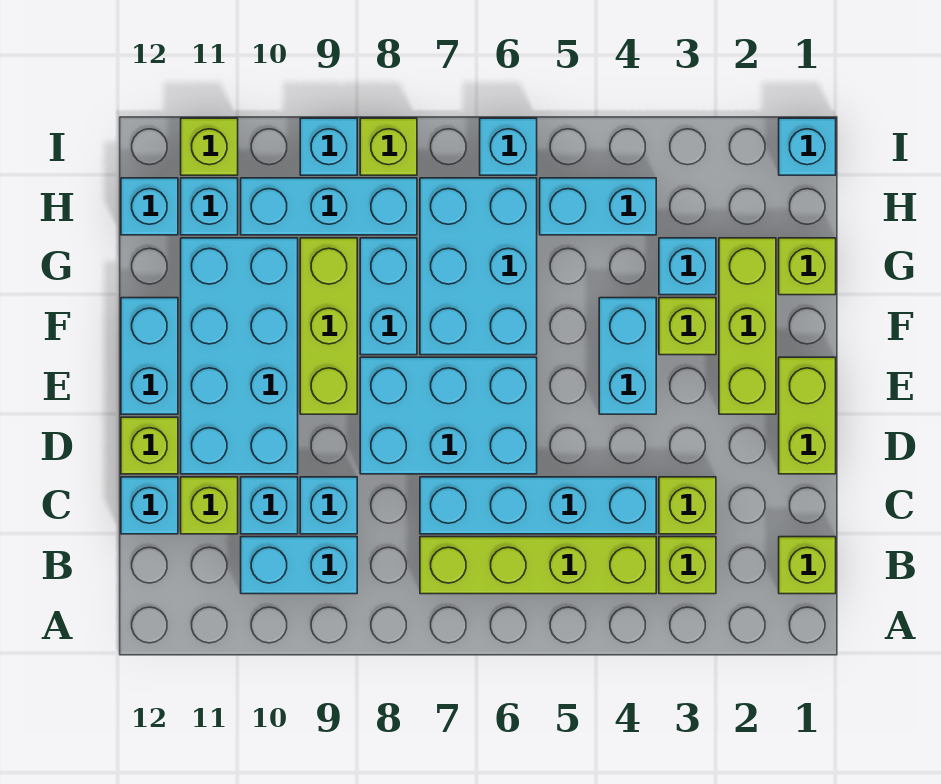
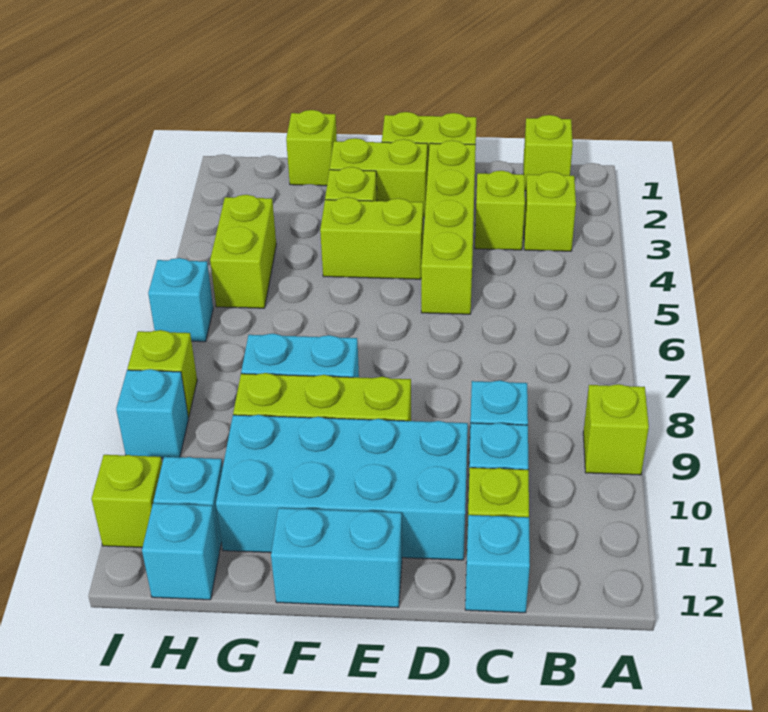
lime 1x4 brick [420,537,656,594] -> lime 1x4 brick moved to [421,140,476,314]
cyan 1x2 brick [241,537,357,594] -> none
cyan 1x4 brick [420,477,656,534] -> none
cyan 2x3 brick [360,357,537,474] -> none
lime 1x1 brick [121,417,178,474] -> lime 1x1 brick moved to [583,384,649,475]
lime 1x3 brick [719,238,776,414] -> lime 1x2 brick [330,138,427,217]
cyan 1x2 brick [599,298,656,414] -> lime 1x2 brick [320,197,423,279]
cyan 2x3 brick [420,178,537,355] -> none
cyan 1x1 brick [659,238,716,295] -> none
cyan 1x2 brick [540,178,656,235] -> lime 1x2 brick [210,195,276,308]
cyan 1x3 brick [241,178,417,235] -> none
cyan 1x1 brick [779,118,836,175] -> none

